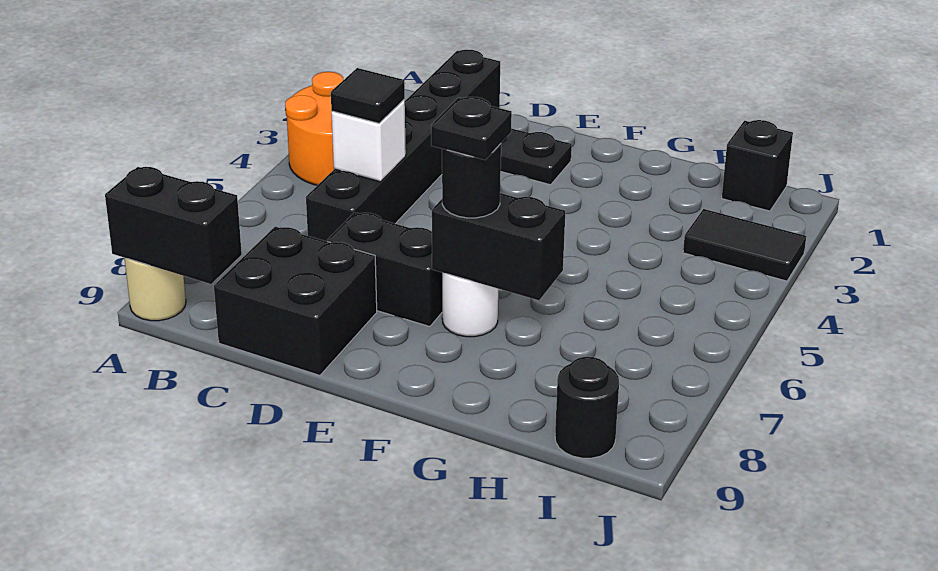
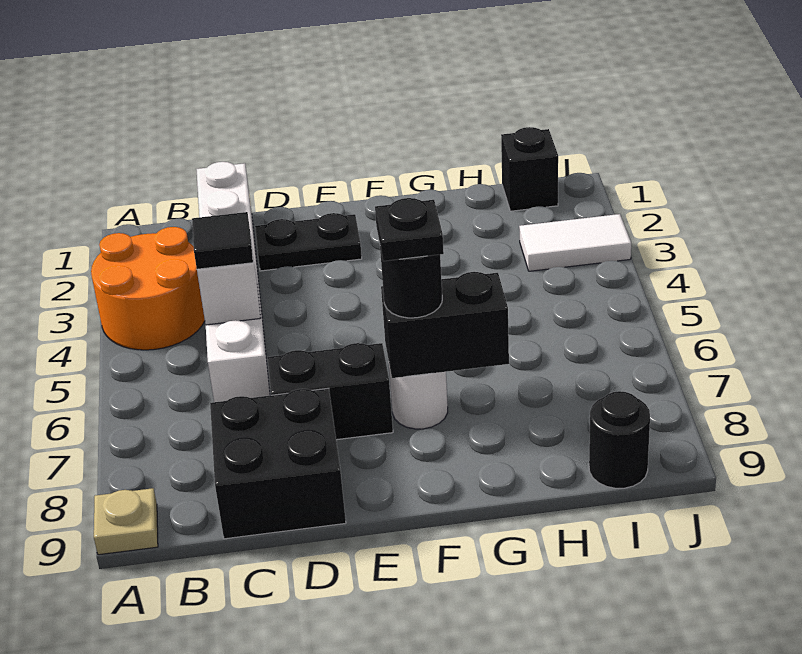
tan 1x1 round brick [124,258,186,321] -> tan 1x1 plate [94,488,158,555]
black 1x2 brick [105,167,242,284] -> none
black 1x6 brick [306,50,500,241] -> white 1x6 brick [197,162,270,402]
black 1x2 tile [683,209,806,281] -> white 1x2 tile [519,214,631,271]

